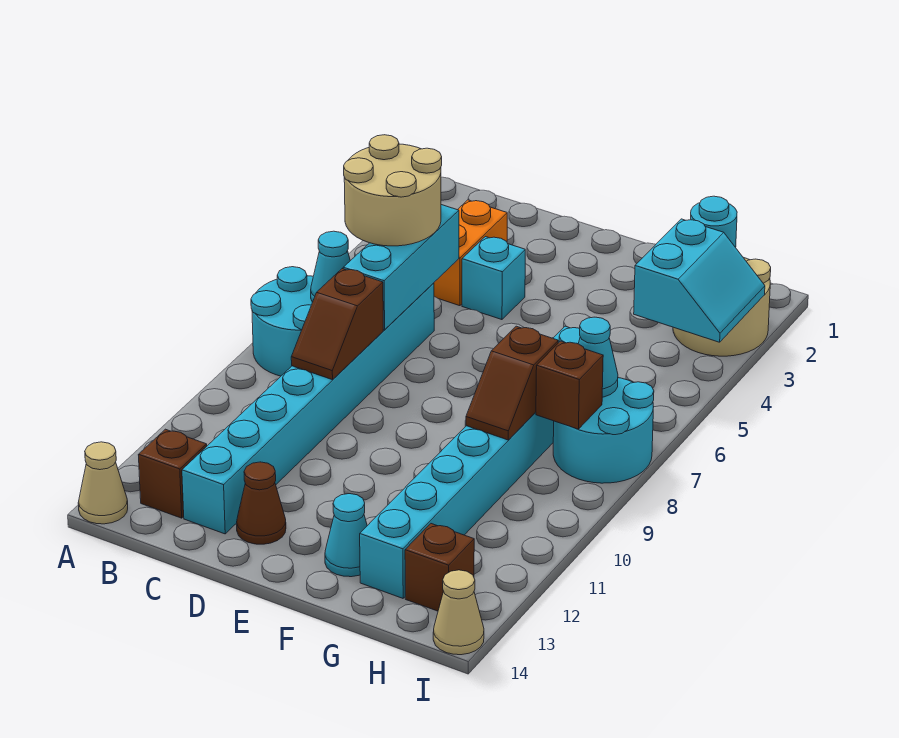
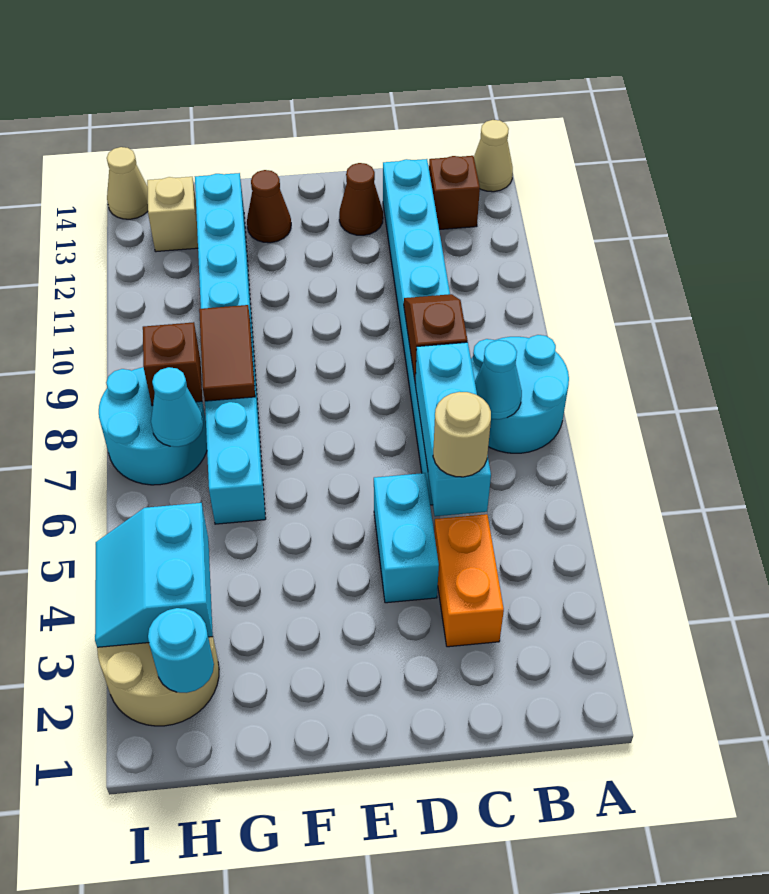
tan 2x2 round brick [344,135,442,246] -> tan 1x1 round brick [433,392,491,477]
cyan 1x1 brick [462,237,525,320] -> cyan 1x2 brick [374,473,439,603]
cyan 1x1 cone [325,494,367,577] -> brown 1x1 cone [247,170,291,243]
brown 1x2 slope [466,326,558,440] -> brown 1x2 tile [199,305,255,401]
brown 1x1 brick [405,524,474,611] -> tan 1x1 brick [147,177,198,252]

